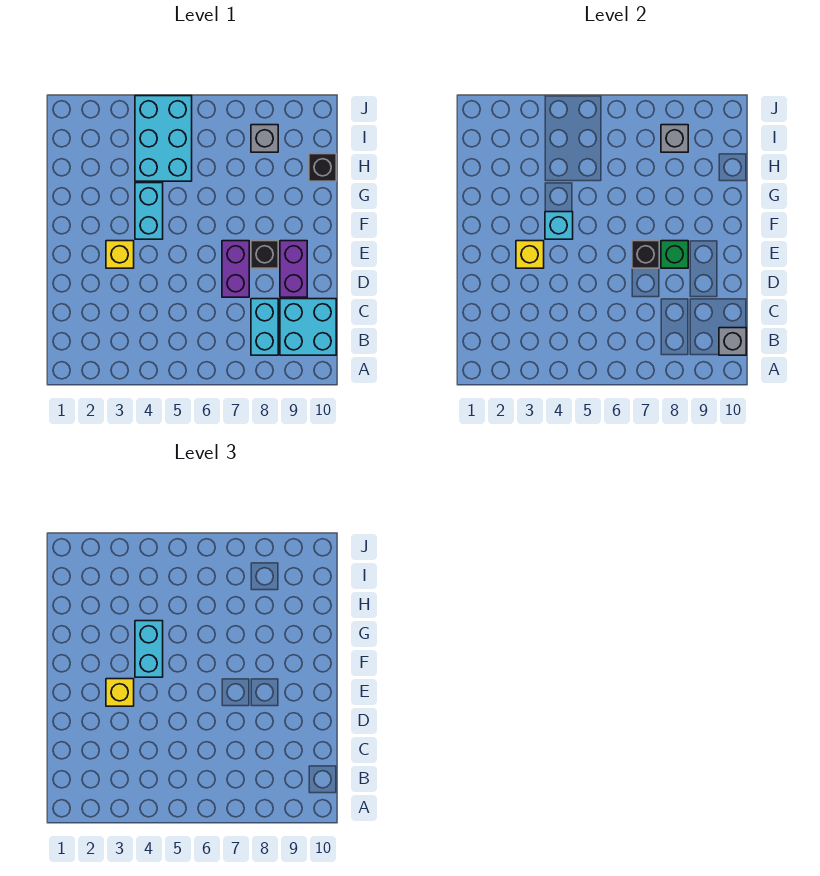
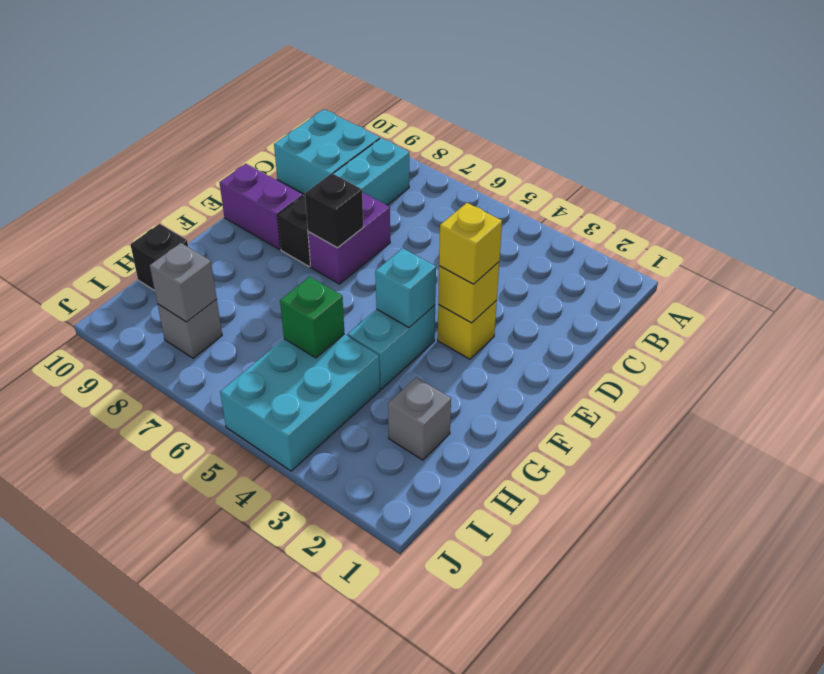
grey 1x1 brick [719,328,746,355] -> grey 1x1 brick moved to [388,377,451,460]
purple 1x2 brick [280,241,307,297] -> purple 1x2 brick turned to [219,164,302,249]
green 1x1 brick [661,241,688,268] -> green 1x1 brick moved to [280,277,344,358]
cyan 1x2 brick [135,621,163,677] -> none

